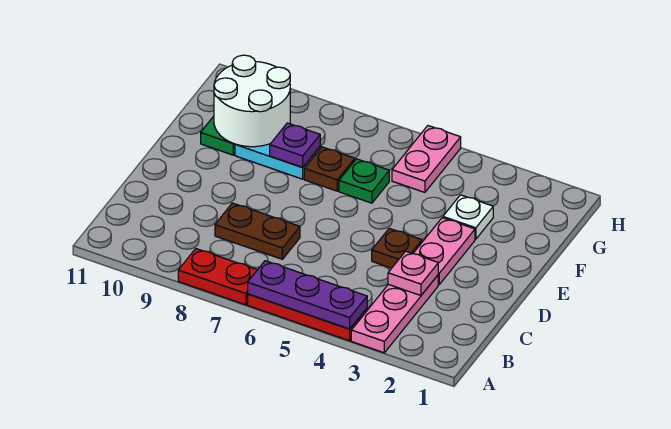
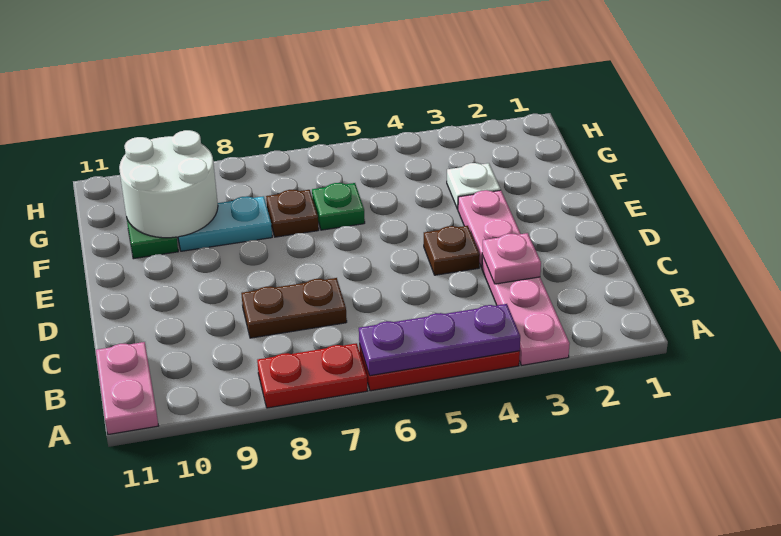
purple 1x1 plate [270,123,320,167] -> none
pink 1x2 plate [392,126,461,192] -> pink 1x2 plate moved to [96,342,158,435]

